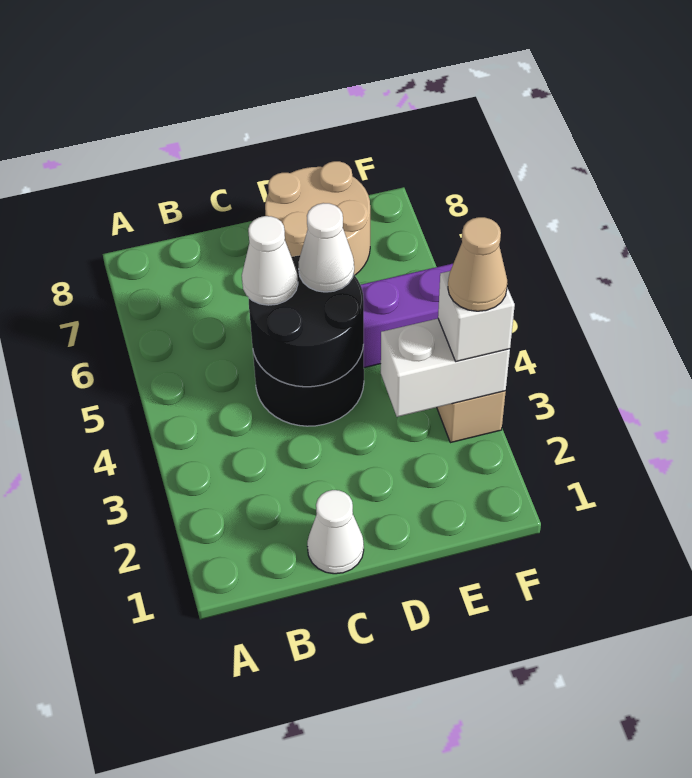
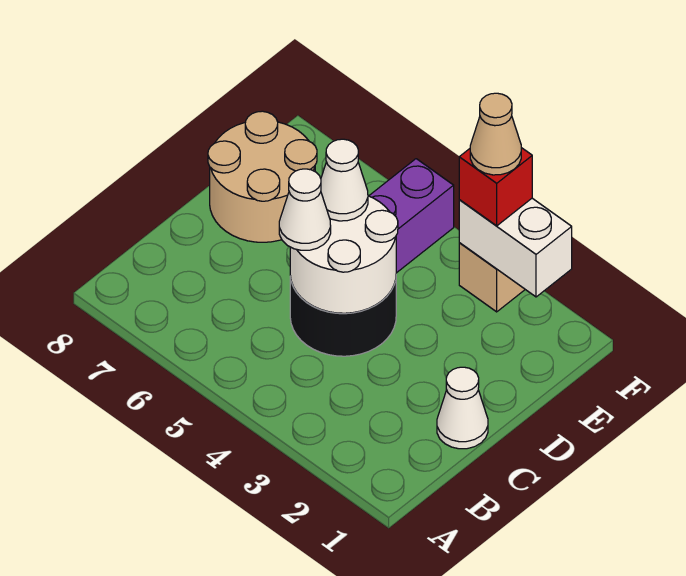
black 2x2 round brick [249,255,364,387] -> white 2x2 round brick [290,196,398,313]
white 1x2 brick [381,319,510,417] -> white 1x2 brick turned to [459,198,572,297]
white 1x1 brick [438,271,515,361] -> red 1x1 brick [459,148,532,226]

